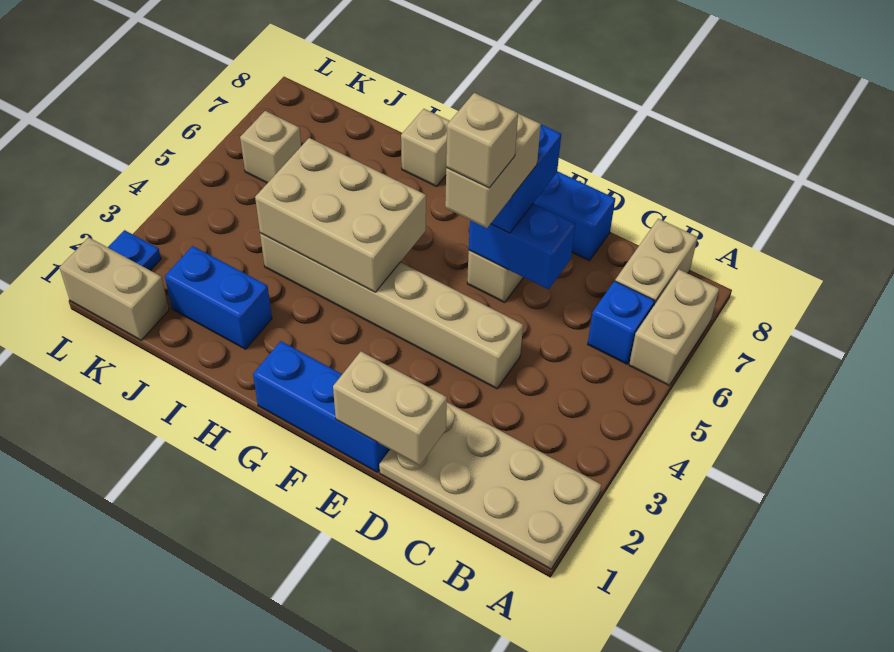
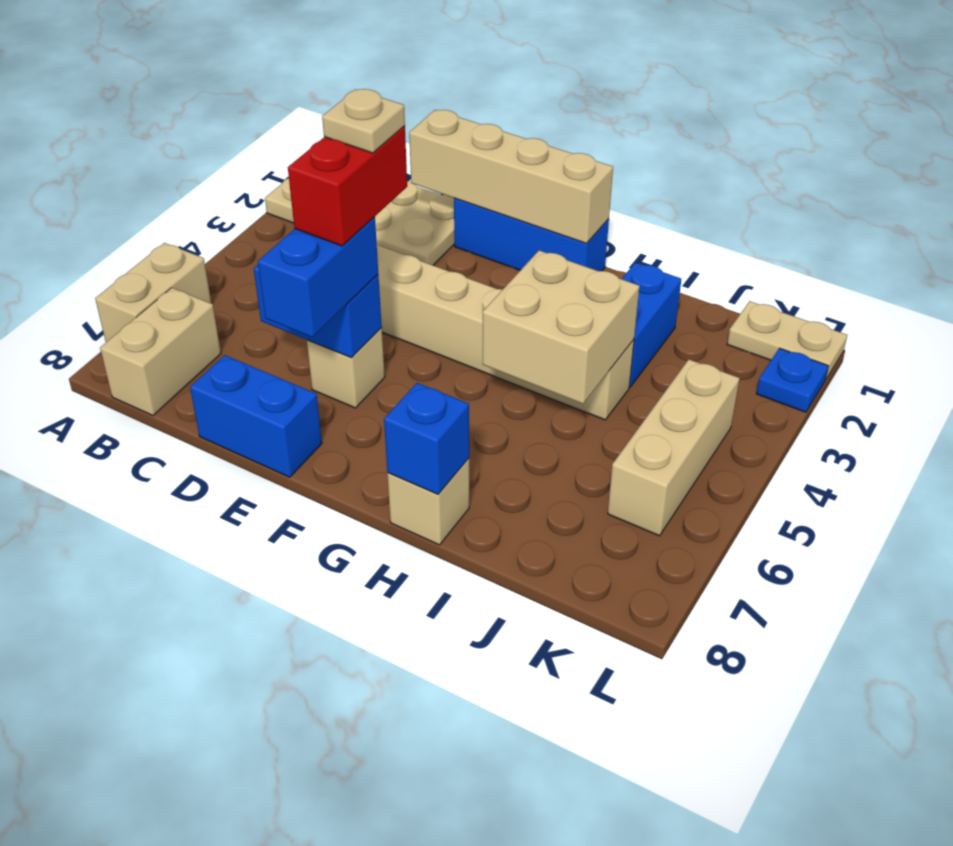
blue 1x1 brick [588,281,655,364] -> blue 1x1 brick moved to [384,383,469,494]
tan 1x2 brick [333,352,447,465] -> tan 1x4 brick [409,110,613,243]
tan 1x2 brick [445,114,541,228] -> red 1x2 brick [288,126,407,246]
tan 1x1 brick [446,93,518,188] -> tan 1x1 plate [322,89,405,153]
tan 2x3 brick [255,138,426,292] -> tan 2x2 brick [483,250,640,404]
blue 1x2 brick [165,246,272,349] -> blue 1x2 brick turned to [622,263,681,387]
tan 1x2 brick [59,237,169,340] -> tan 1x2 plate [727,301,847,380]
tan 1x1 brick [240,111,301,183] -> tan 1x3 brick [608,360,740,536]

